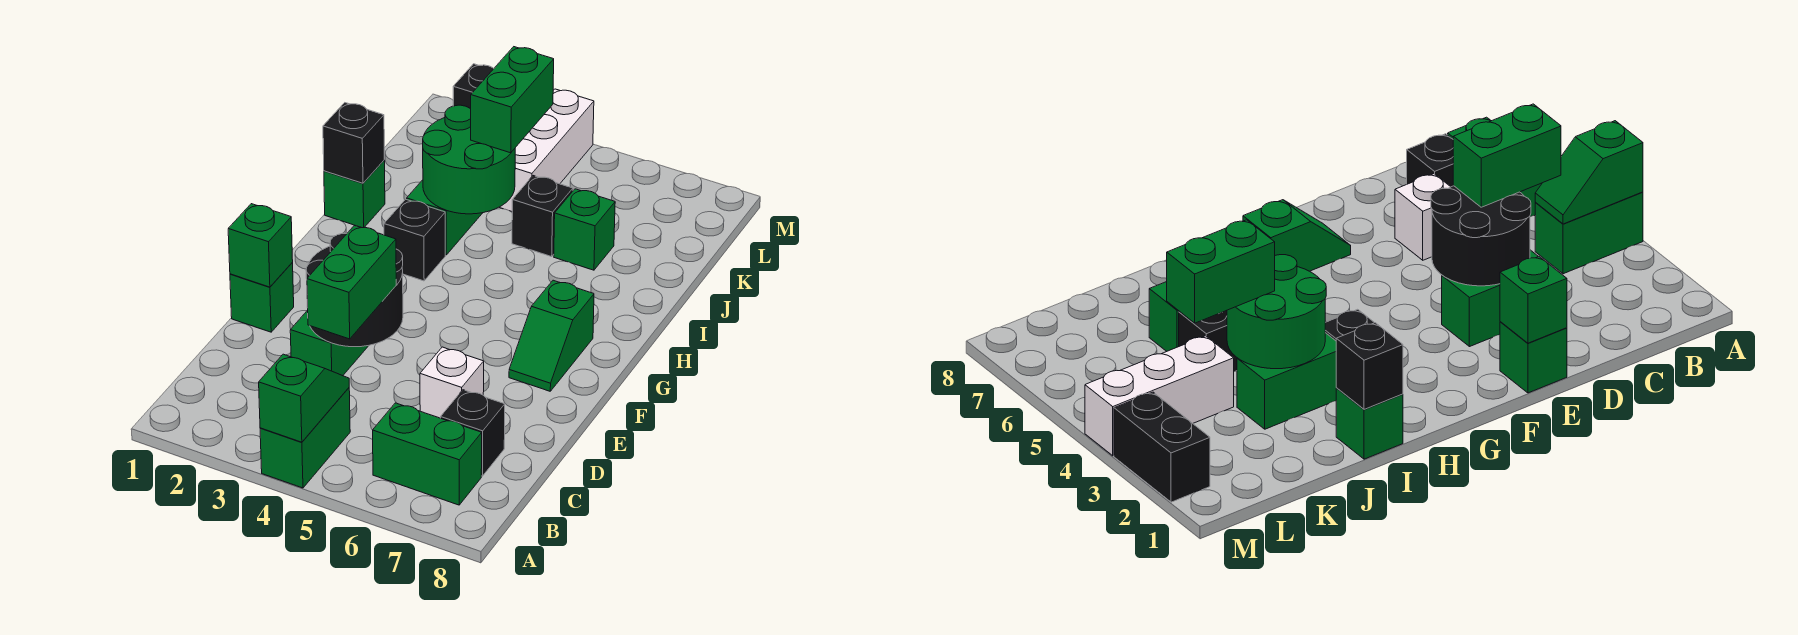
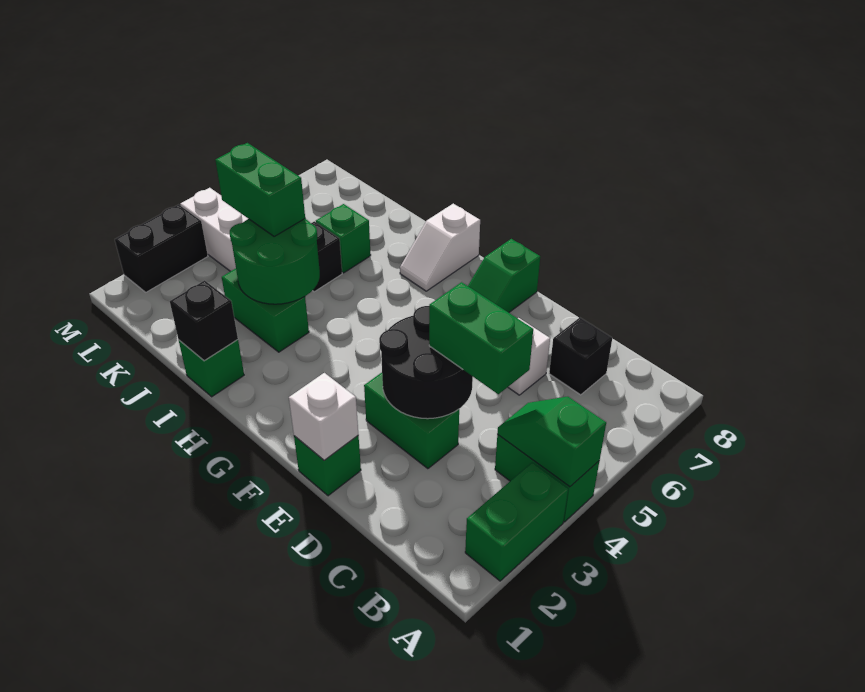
green 1x2 brick [373,403,482,505] -> green 1x2 brick moved to [465,463,568,581]
green 1x1 brick [228,204,293,287] -> white 1x1 brick [289,373,358,460]
green 1x2 slope [509,280,594,391] -> green 1x2 slope turned to [468,239,540,313]
black 1x1 brick [384,199,445,281] -> none
none -> white 1x2 slope [400,204,480,291]

